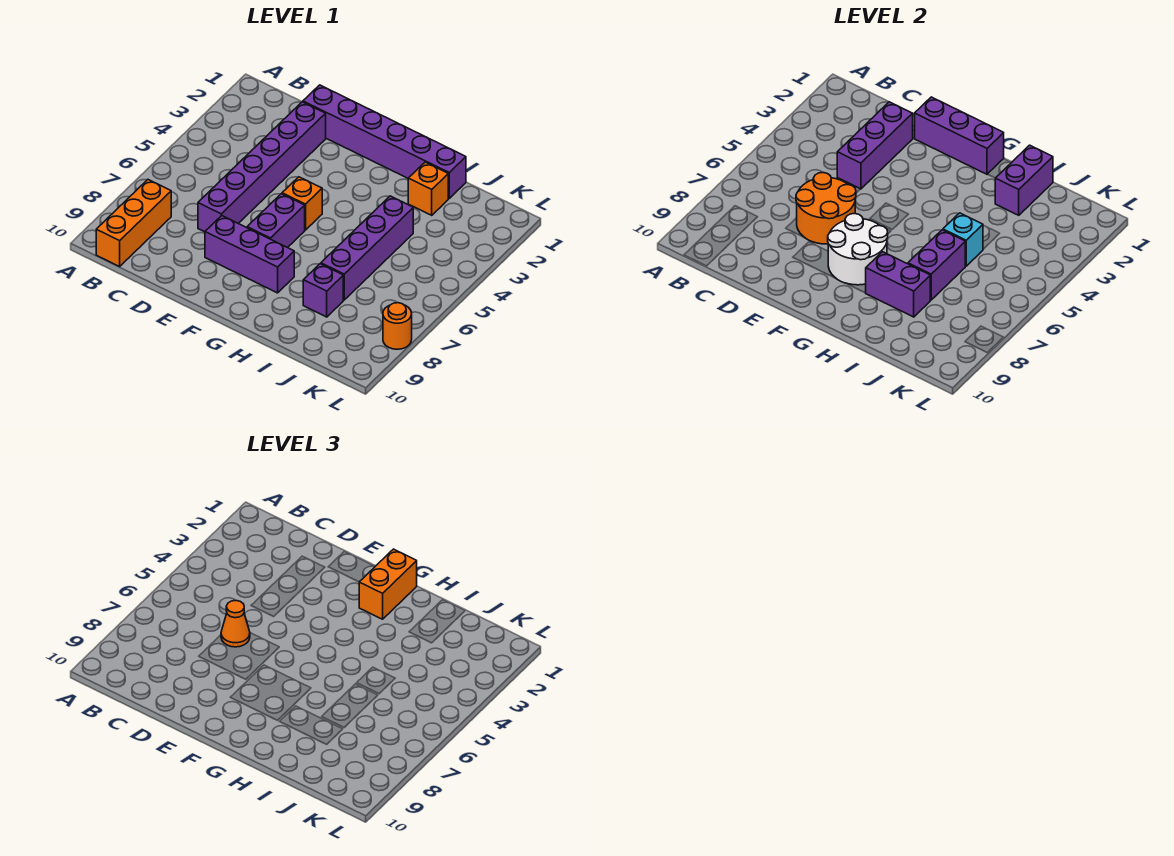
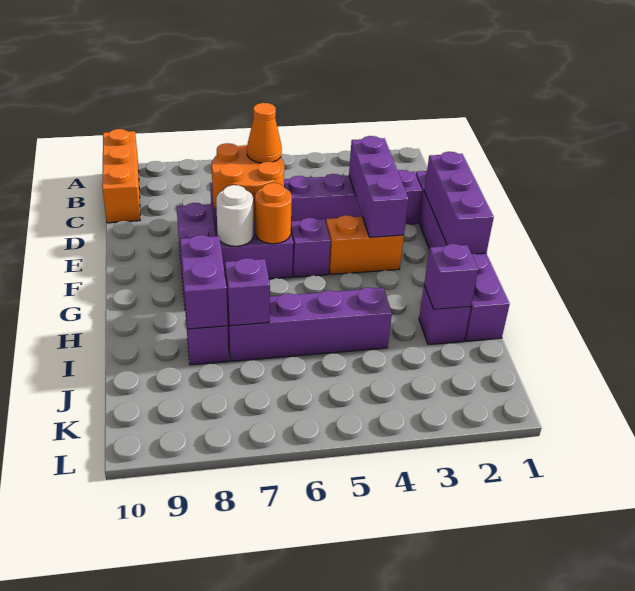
orange 1x3 brick [96,180,171,266] -> orange 1x3 brick turned to [102,129,140,223]
purple 1x3 brick [837,102,913,189] -> purple 1x3 brick turned to [349,136,409,237]
orange 1x1 brick [282,177,322,230] -> purple 1x1 brick [291,218,331,277]
white 2x2 round brick [828,214,888,285] -> white 1x1 round brick [216,185,253,246]
orange 1x2 brick [359,549,417,619] -> orange 1x2 brick moved to [326,215,404,275]
purple 1x2 brick [995,145,1053,215] -> purple 1x1 brick [424,244,478,309]
orange 1x1 brick [408,162,448,215] -> purple 1x1 brick [419,285,471,345]
cyan 1x1 brick [943,213,983,266] -> none
purple 1x2 brick [908,230,965,300] -> purple 1x1 brick [225,258,270,326]
orange 1x1 round brick [383,303,412,349] -> orange 1x1 round brick moved to [255,183,292,244]

